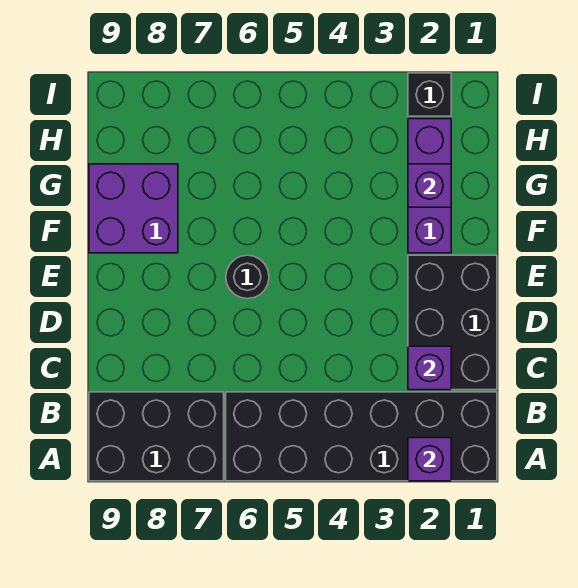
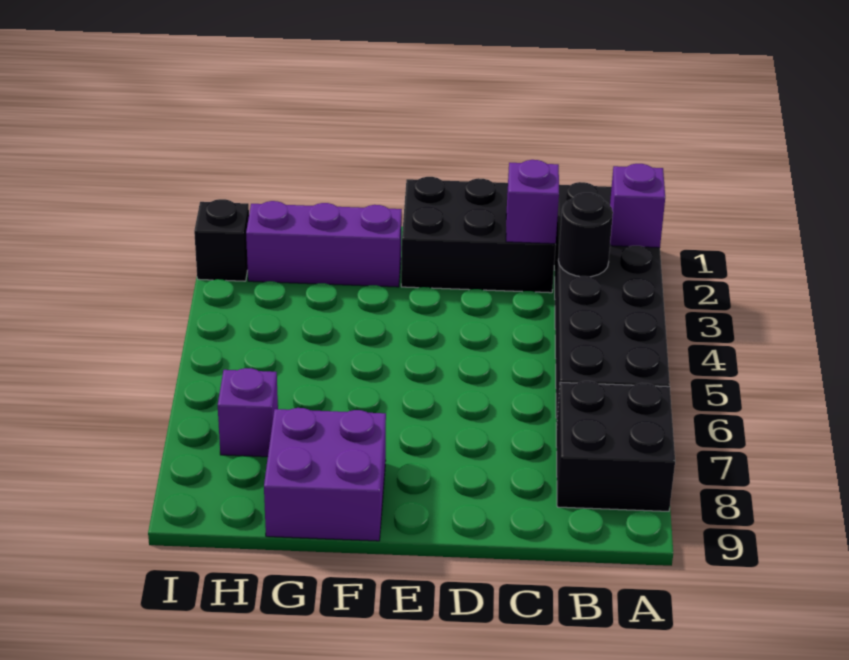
black 2x3 brick [89,392,224,481] -> black 2x2 brick [556,381,675,511]
black 1x1 round brick [226,255,269,299] -> black 1x1 round brick moved to [558,193,613,277]
purple 1x1 brick [408,164,451,207] -> purple 1x1 brick moved to [218,368,278,457]

